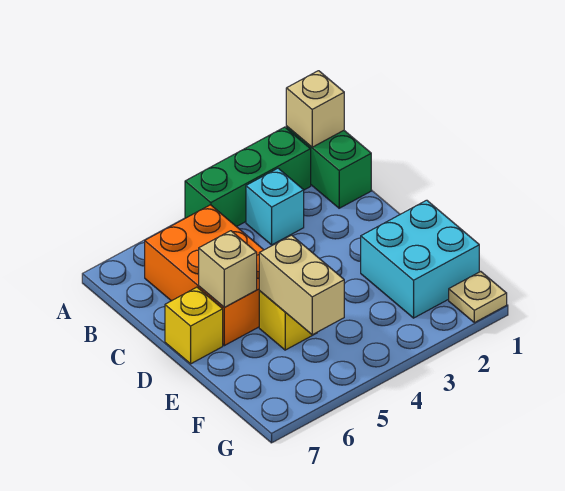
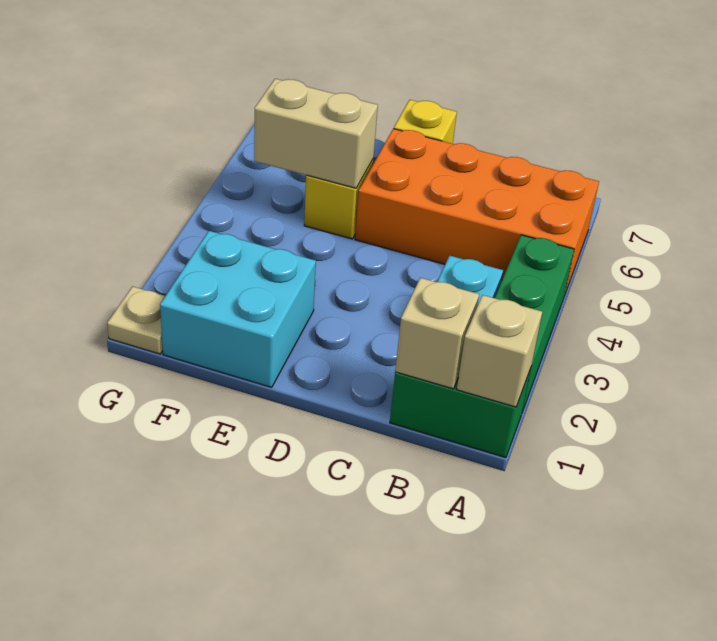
orange 2x3 brick [145,205,263,346] -> orange 2x4 brick [355,129,599,294]
tan 1x1 brick [199,231,257,307] -> tan 1x1 brick moved to [395,278,479,389]

